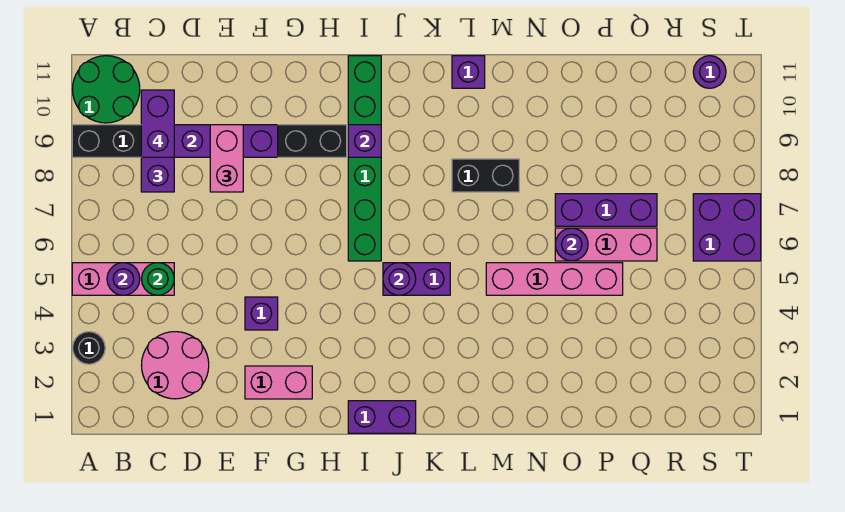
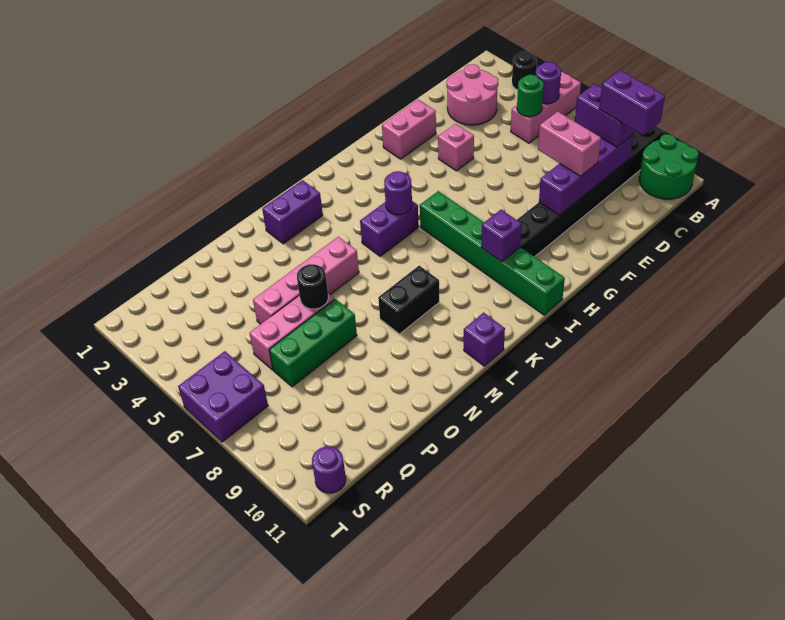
purple 1x1 brick [245,297,278,330] -> pink 1x1 brick [438,124,474,171]
purple 1x2 brick [348,401,416,433] -> purple 1x2 brick moved to [262,180,323,244]
purple 1x1 round brick [555,228,588,261] -> black 1x1 round brick [297,264,328,309]
purple 1x3 brick [555,194,657,226] -> green 1x3 brick [269,299,357,387]

